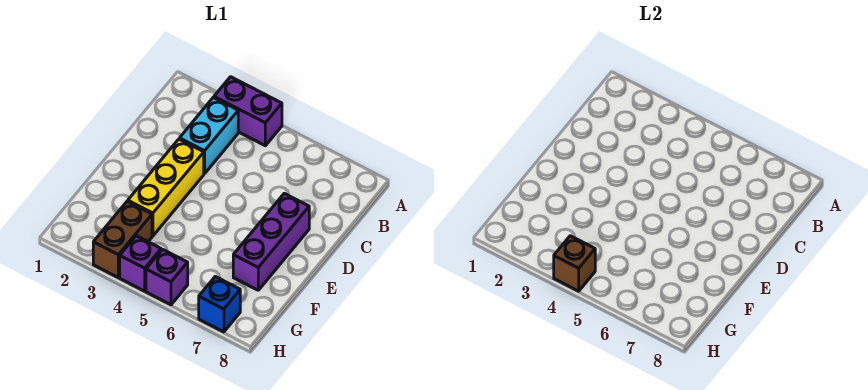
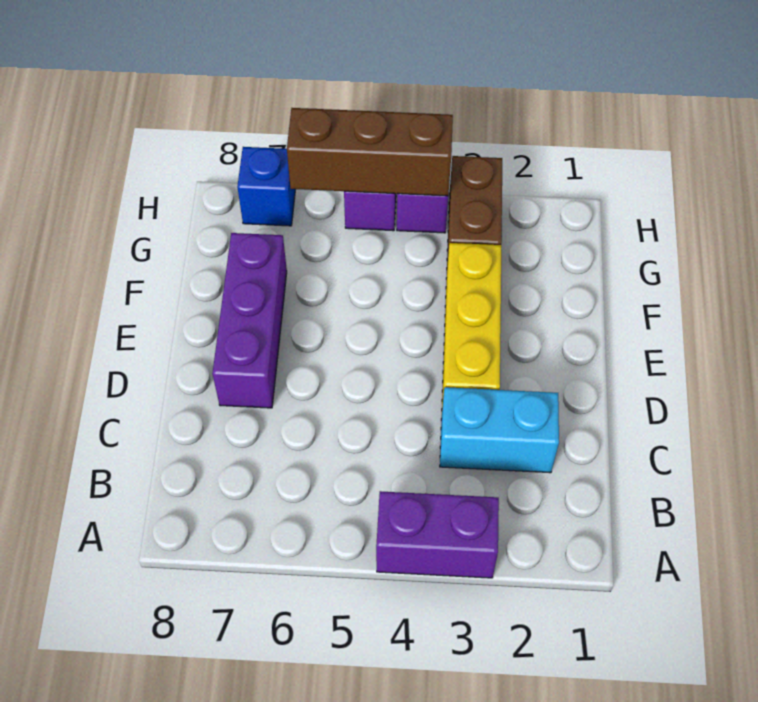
cyan 1x2 brick [180,98,238,174] -> cyan 1x2 brick turned to [440,387,559,473]
brown 1x1 brick [554,236,595,291] -> brown 1x3 brick [287,108,453,196]

